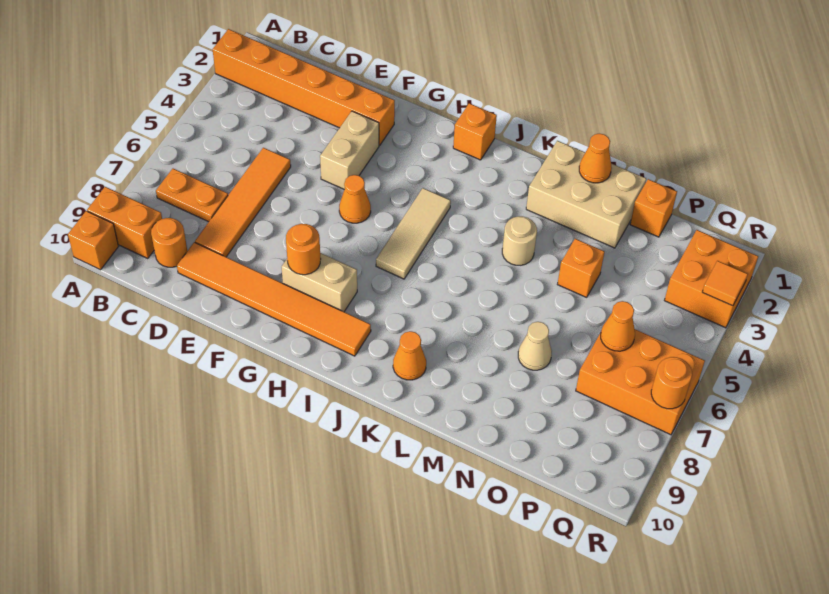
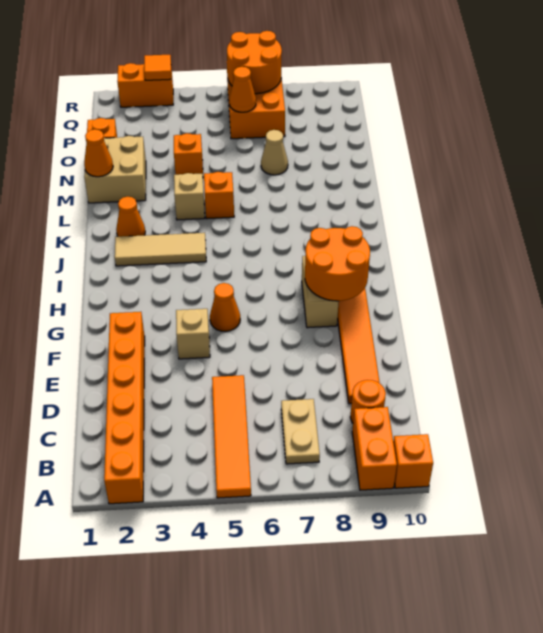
orange 1x2 plate [156,169,228,222] -> tan 1x2 plate [281,399,320,464]
orange 1x4 tile [195,148,291,257] -> orange 1x4 tile turned to [212,375,251,498]
tan 1x2 brick [320,111,379,190] -> tan 1x1 brick [176,309,210,359]
orange 1x1 round brick [286,224,321,275] -> orange 2x2 round brick [305,226,370,301]
orange 1x1 brick [453,103,497,160] -> orange 1x1 brick moved to [204,172,234,219]
tan 1x3 tile [376,188,451,279] -> tan 1x3 tile moved to [115,233,206,266]
orange 1x1 cone [393,331,426,380] -> orange 1x1 cone moved to [116,197,145,237]
tan 2x3 brick [526,141,646,248] -> tan 2x2 brick [84,136,146,203]
tan 1x1 round brick [502,216,537,265] -> tan 1x1 brick [174,173,205,220]
orange 2x2 brick [664,230,758,328] -> orange 1x2 brick [117,63,173,107]
orange 1x1 round brick [651,357,692,409] -> orange 2x2 round brick [227,31,282,94]

